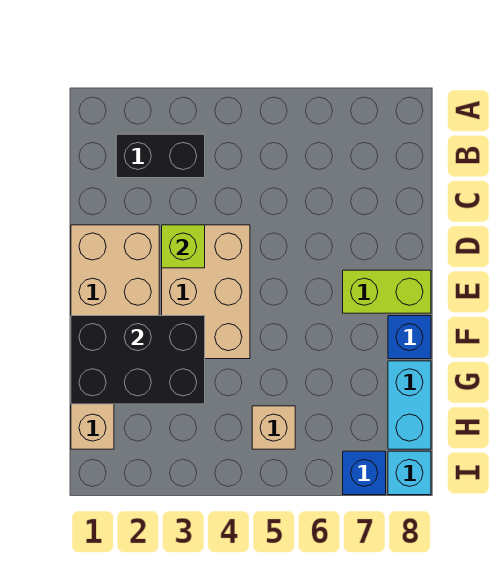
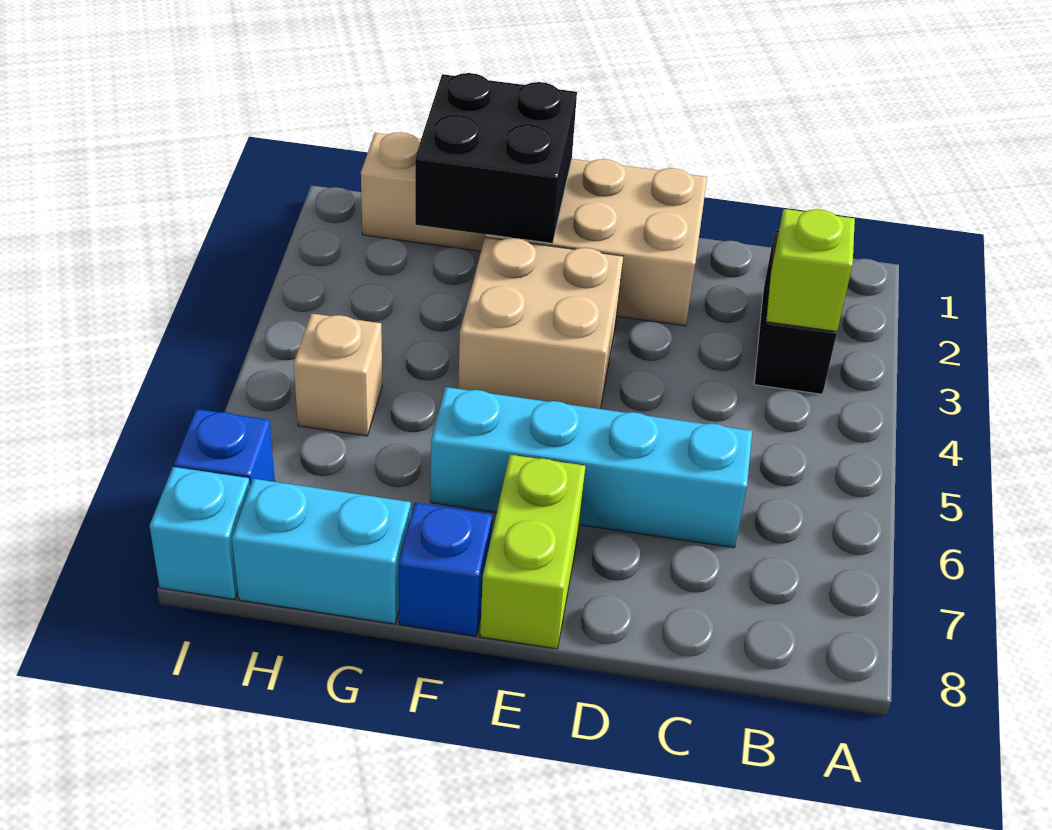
none -> cyan 1x4 brick [430,387,752,548]
tan 2x3 brick [162,225,250,359] -> tan 2x2 brick [458,237,623,409]
lime 1x1 brick [162,225,205,268] -> lime 1x1 brick moved to [766,209,855,332]
black 2x3 brick [71,316,205,404] -> black 2x2 brick [415,73,577,243]

